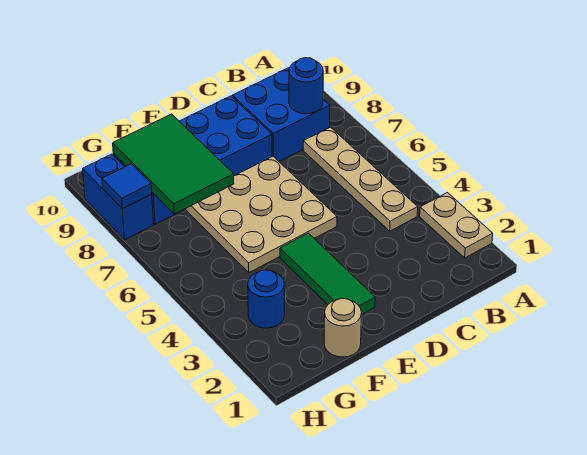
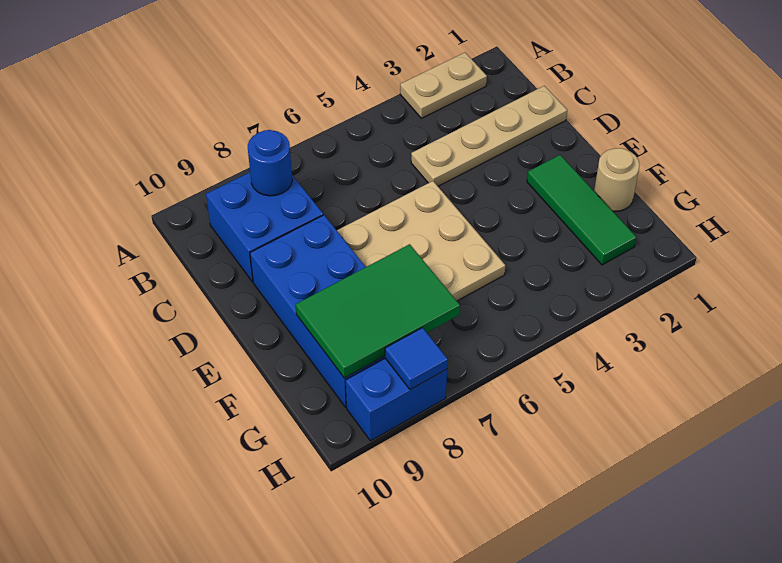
tan 1x4 plate [303,127,418,231] -> tan 1x4 plate moved to [411,86,567,186]
green 1x3 tile [280,233,375,315] -> green 1x3 tile turned to [527,155,636,265]
blue 1x1 round brick [248,270,284,328] -> none

